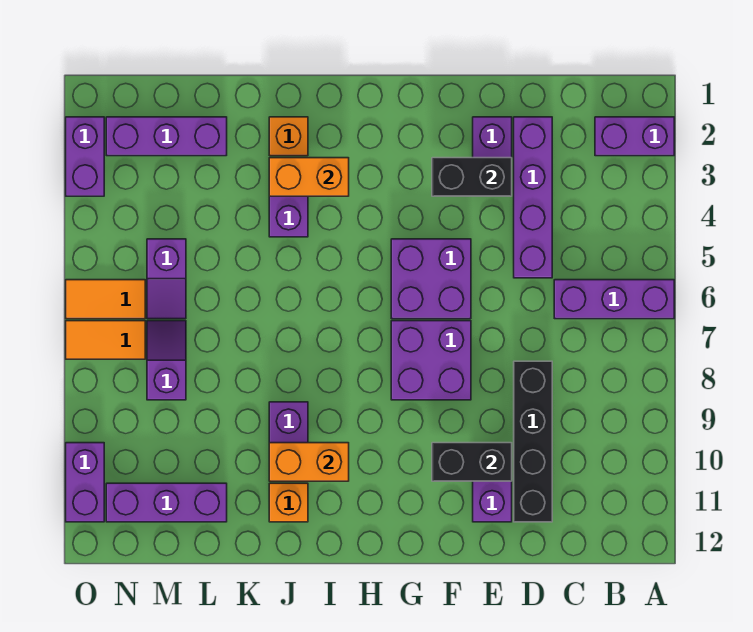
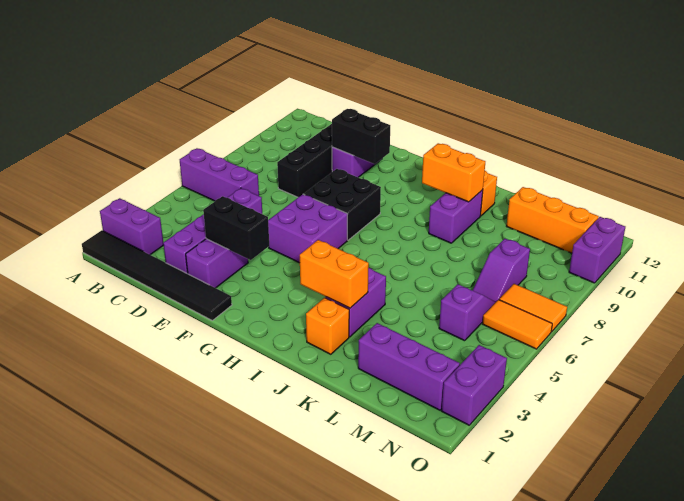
none -> black 1x6 tile [82,230,232,320]
purple 2x2 brick [391,321,471,400] -> black 2x2 brick [304,169,381,240]
purple 1x3 brick [106,483,227,522] -> orange 1x3 brick [507,187,599,253]

